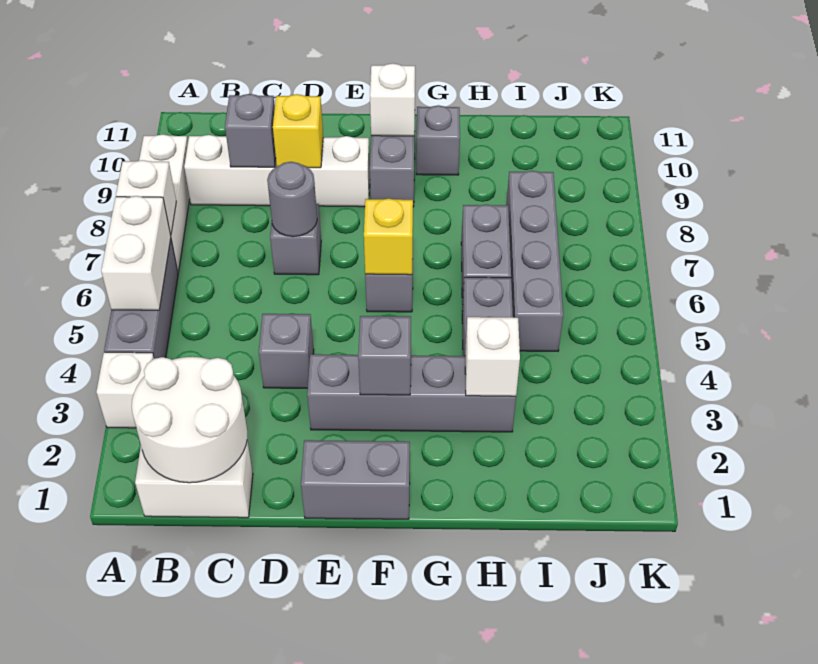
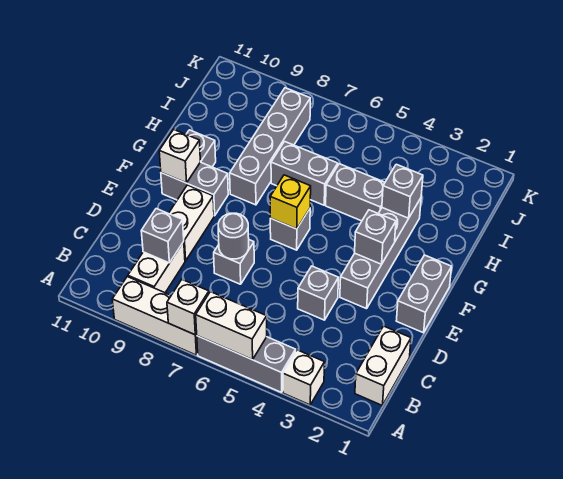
white 2x2 round brick [132,357,247,483] -> none
yellow 1x1 brick [273,94,323,168] -> none
white 1x1 brick [465,317,520,396] -> grey 1x1 brick [382,164,423,218]
grey 1x4 brick [507,171,563,351] -> grey 1x4 brick turned to [230,88,310,205]

